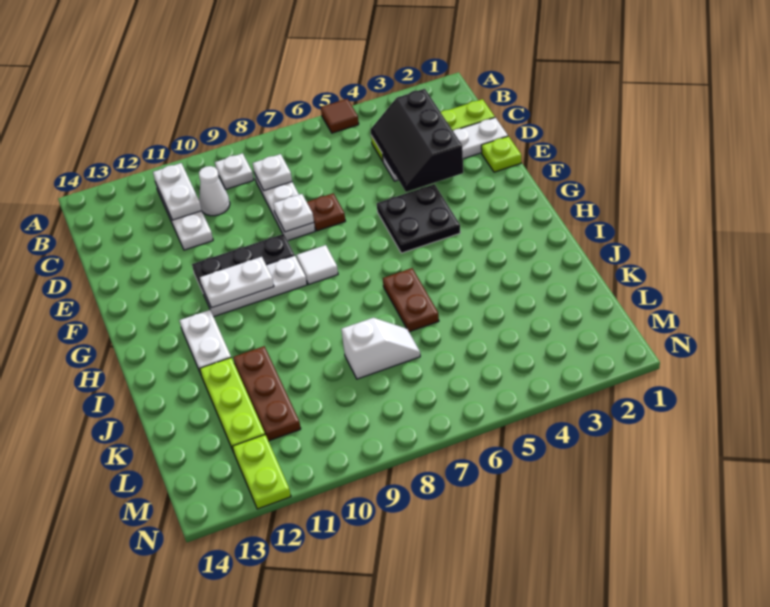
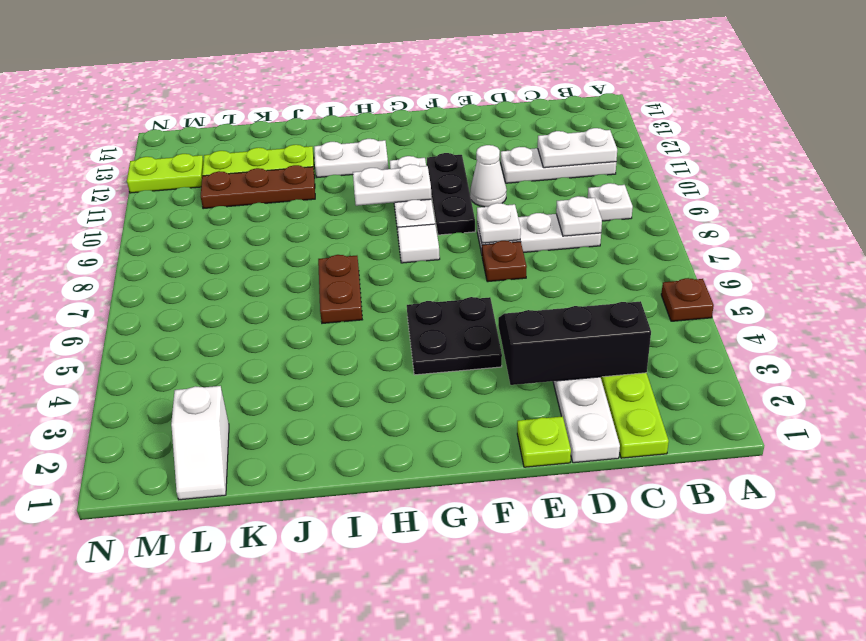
brown 1x1 tile [321,99,359,133] -> brown 1x1 plate [661,278,714,321]
white 1x1 cone [199,166,230,216] -> white 1x1 cone moved to [470,145,507,207]
white 1x2 plate [200,257,274,308] -> white 1x2 plate turned to [353,164,432,206]
brown 1x2 plate [383,268,439,332] -> brown 1x2 plate turned to [318,255,362,323]
white 1x2 slope [341,318,420,379] -> white 1x2 slope moved to [171,386,229,500]

